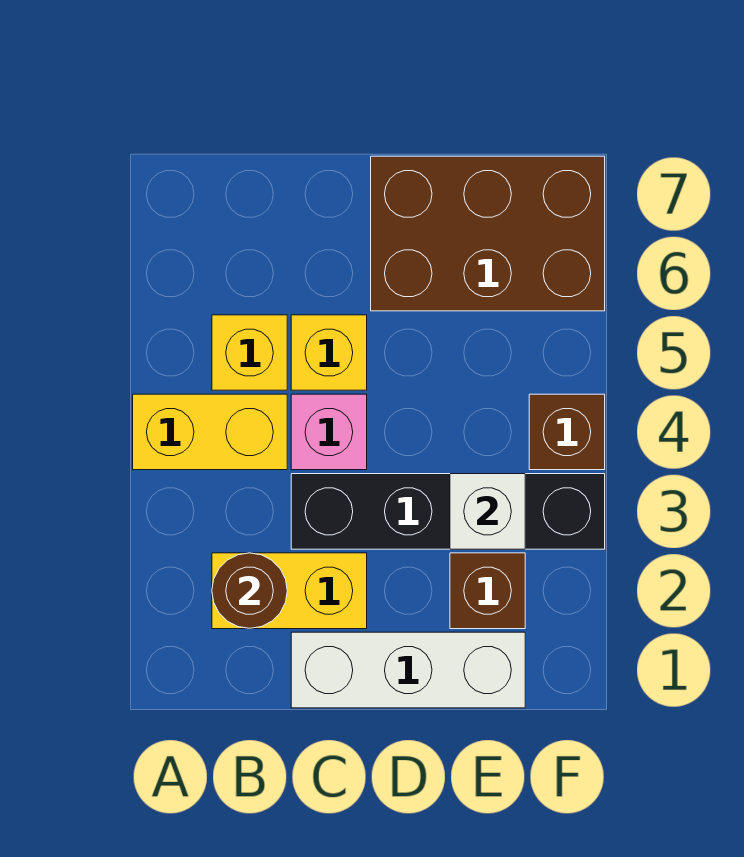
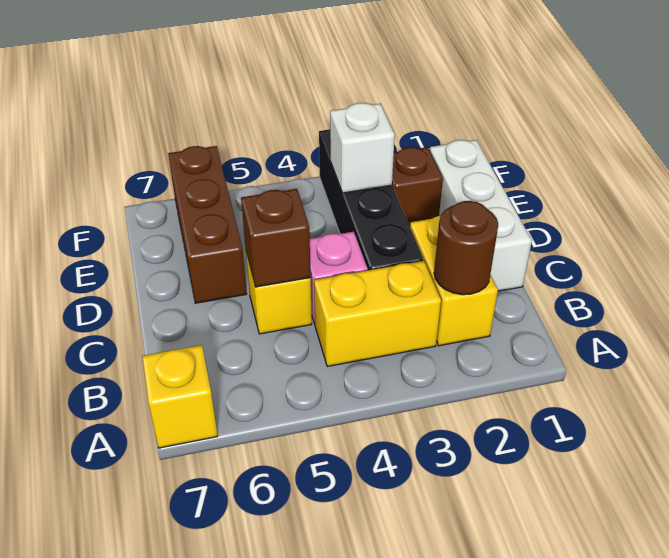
yellow 1x2 brick [133,394,287,470] -> yellow 1x2 brick turned to [314,261,441,366]
yellow 1x1 brick [212,315,287,390] -> yellow 1x1 brick moved to [142,345,218,448]
brown 2x3 brick [371,156,605,311] -> brown 1x3 brick [168,146,247,303]
brown 1x1 brick [529,394,605,470] -> brown 1x1 brick moved to [241,189,311,287]

